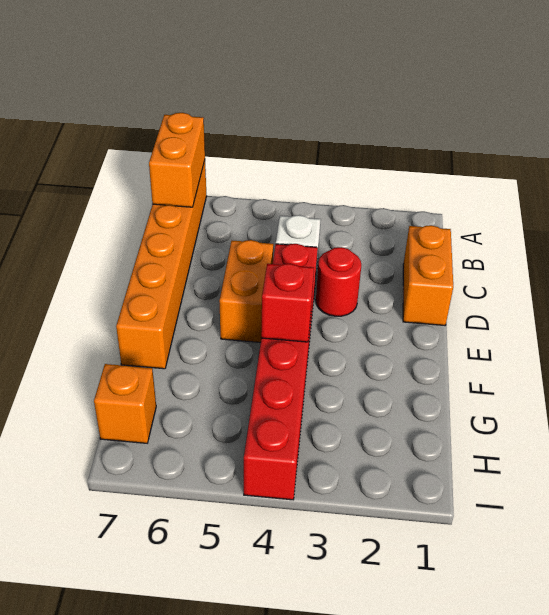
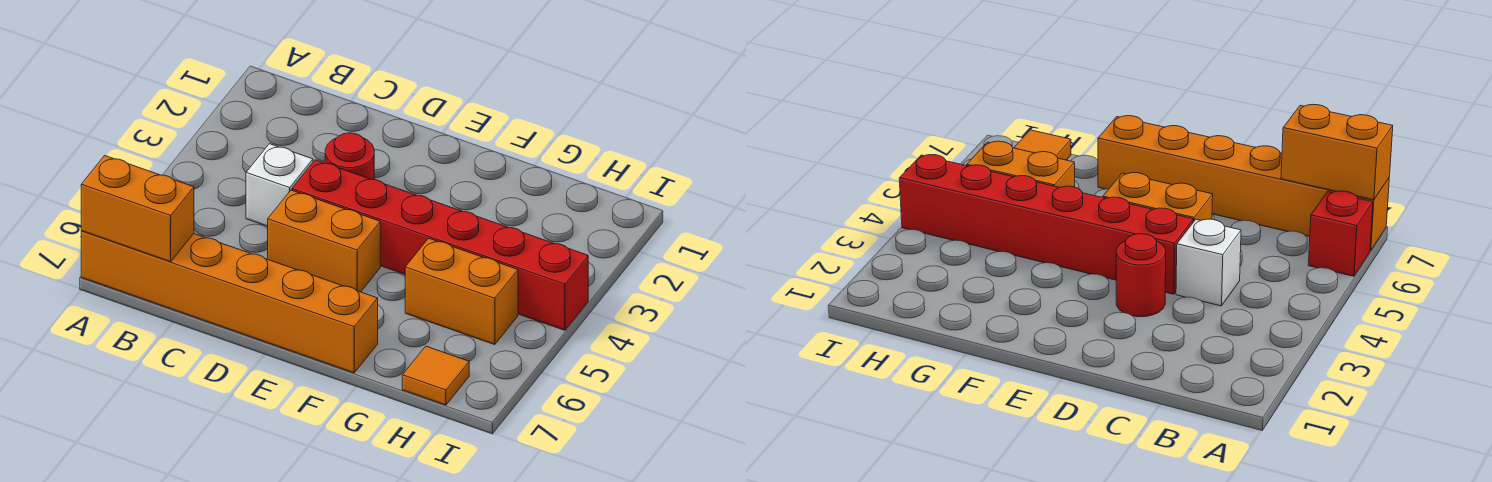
orange 1x2 brick [403,225,453,325] -> orange 1x2 brick moved to [405,238,518,345]
red 1x1 brick [261,264,314,342] -> red 1x1 brick moved to [1309,191,1373,276]
orange 1x1 brick [94,364,156,443] -> orange 1x1 tile [402,346,469,405]

